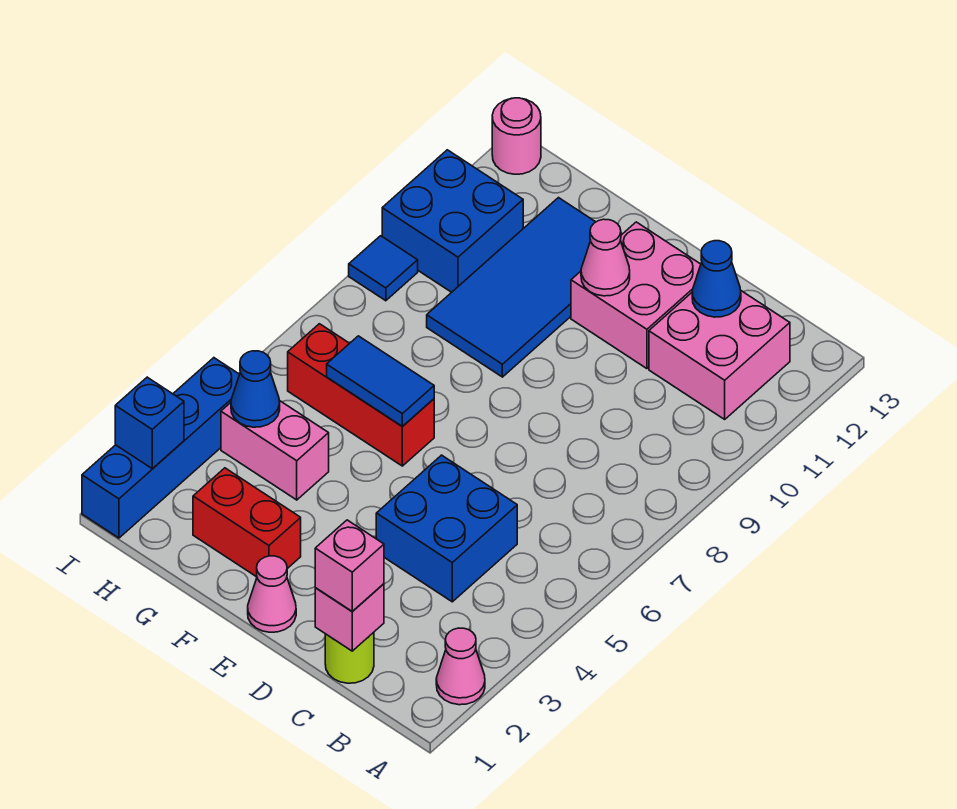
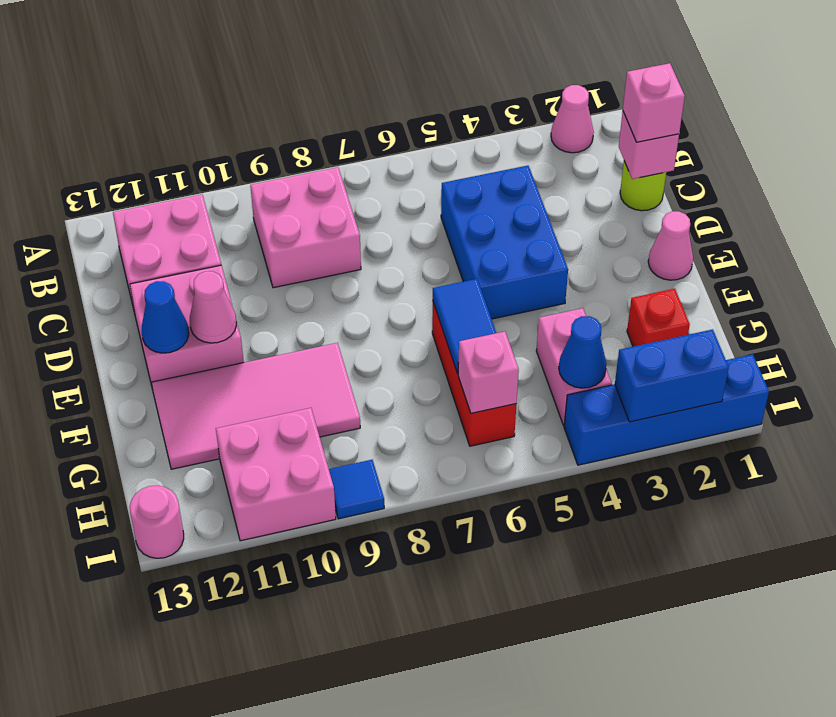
none -> pink 2x2 brick [250,167,361,288]
blue 2x2 brick [376,455,517,602] -> blue 2x3 brick [441,166,568,319]
blue 1x1 cone [692,241,741,317] -> blue 1x1 cone moved to [142,281,189,353]
red 1x2 brick [193,468,301,577] -> red 1x1 brick [627,289,690,347]
blue 2x4 tile [427,198,595,377] -> pink 2x4 tile [151,343,360,469]
none -> pink 1x1 brick [458,332,519,413]
blue 2x2 brick [382,150,523,292] -> pink 2x2 brick [216,408,336,541]
blue 1x1 brick [115,377,184,468] -> blue 1x2 brick [615,329,729,422]

